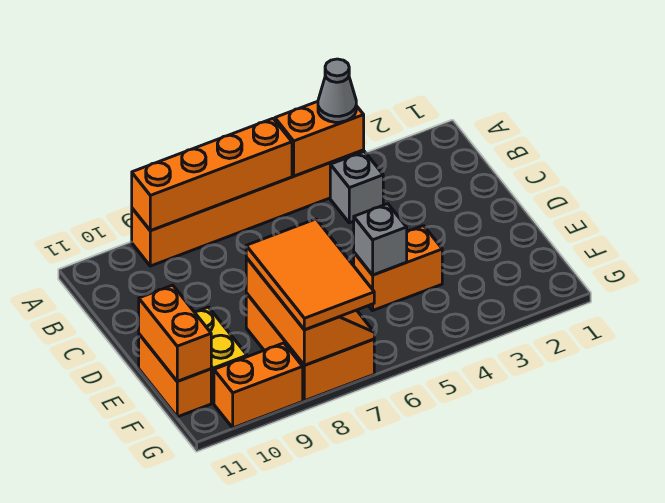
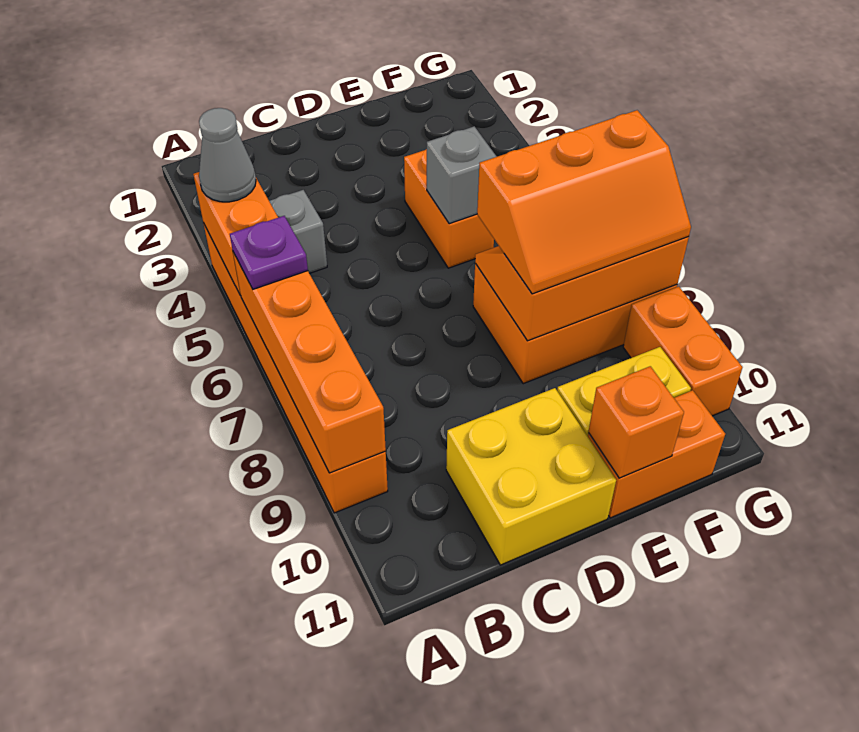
none -> purple 1x1 plate [230,216,308,289]
none -> yellow 2x2 brick [446,388,616,565]
orange 2x3 tile [246,219,374,330] -> orange 2x3 slope [477,110,691,294]
orange 1x2 brick [139,285,211,381] -> orange 1x1 brick [589,366,684,478]

